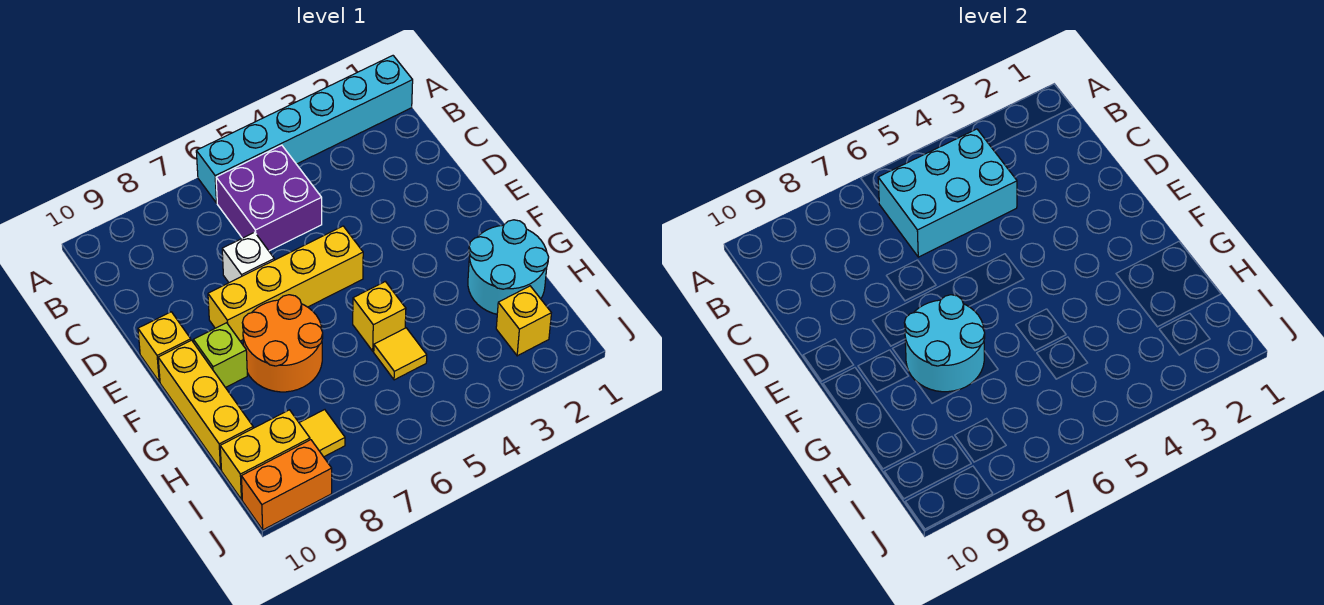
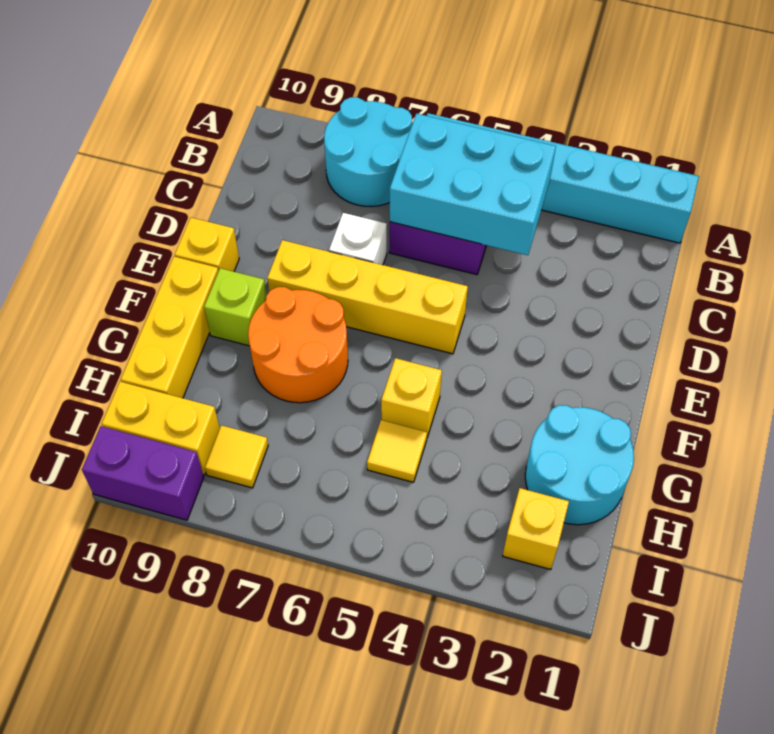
cyan 2x2 round brick [904,295,985,392] -> cyan 2x2 round brick moved to [324,97,412,206]
orange 1x2 brick [241,440,332,530] -> purple 1x2 brick [82,426,204,520]

